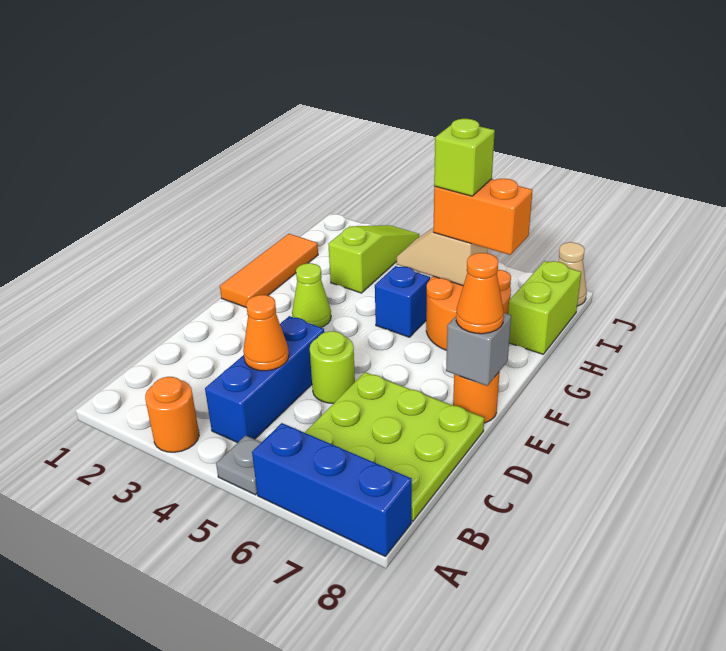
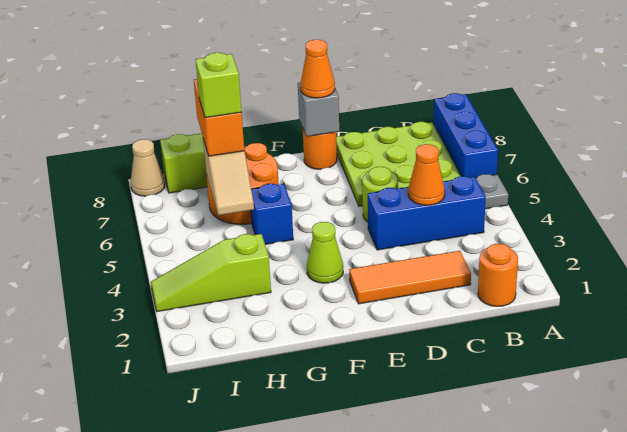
orange 1x1 round brick [145,377,199,452] -> orange 1x1 round brick moved to [478,244,518,306]
orange 1x3 tile [220,234,318,308] -> orange 1x3 tile moved to [349,251,471,304]

